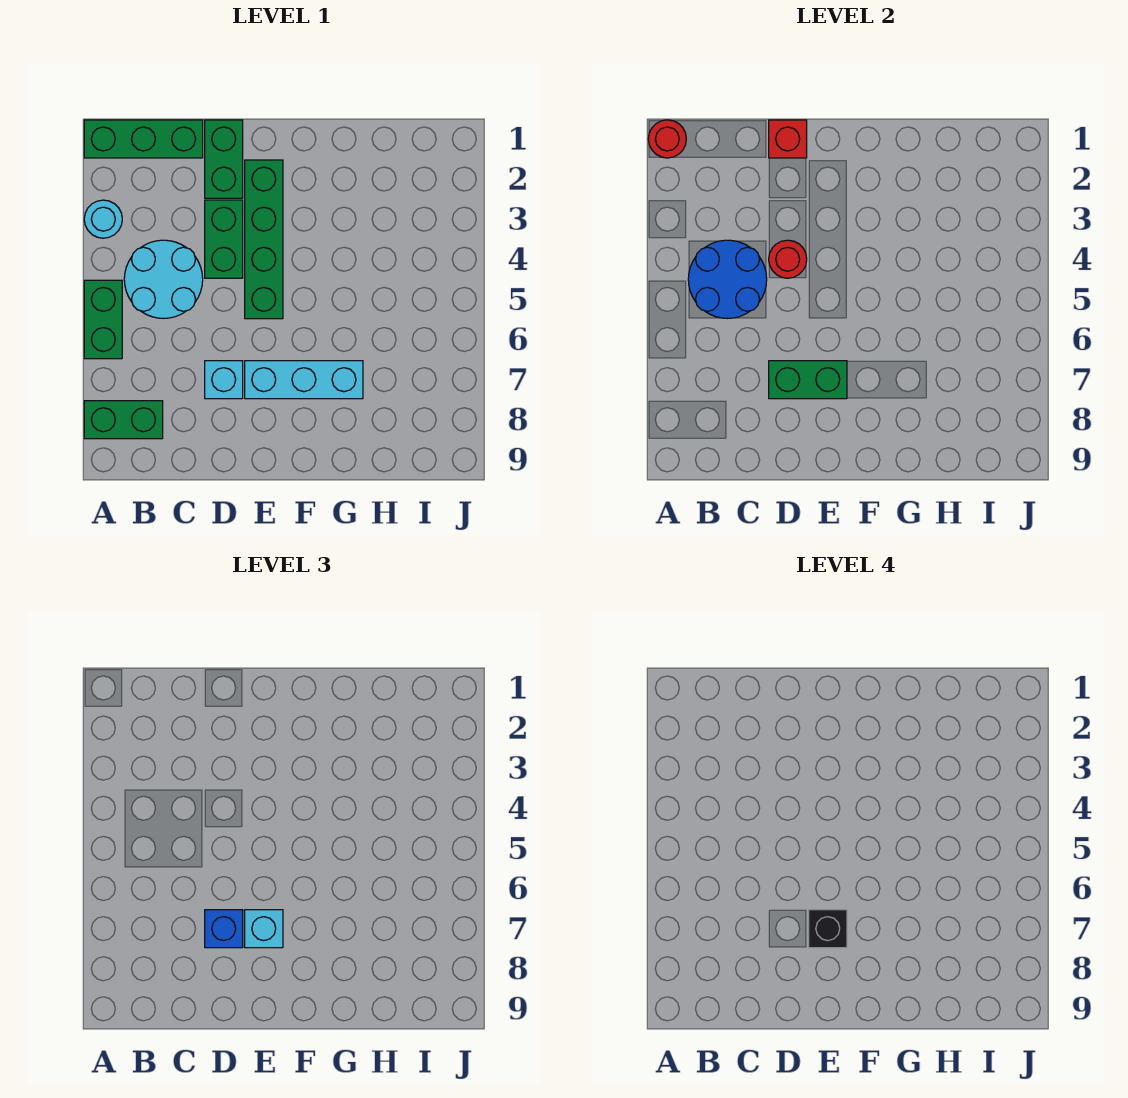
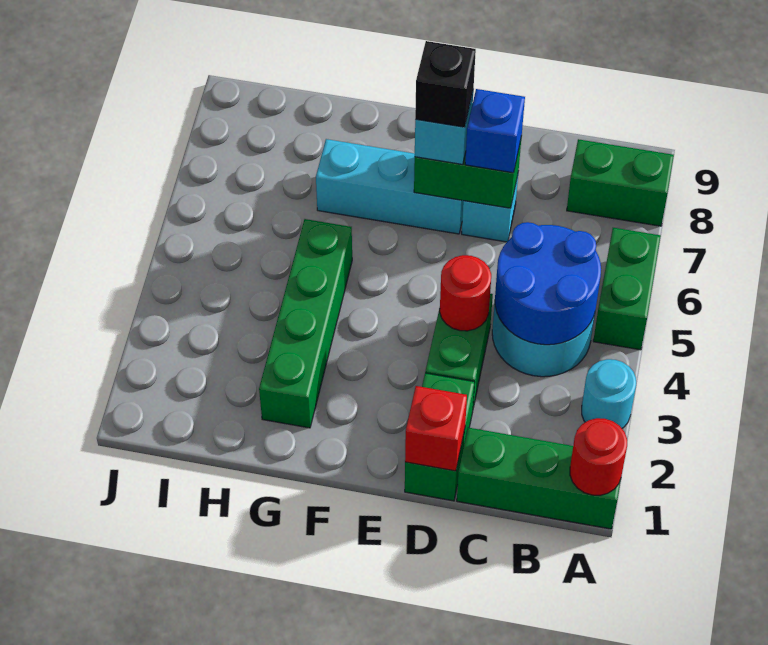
green 1x4 brick [245,160,283,319] -> green 1x4 brick moved to [259,219,352,428]

